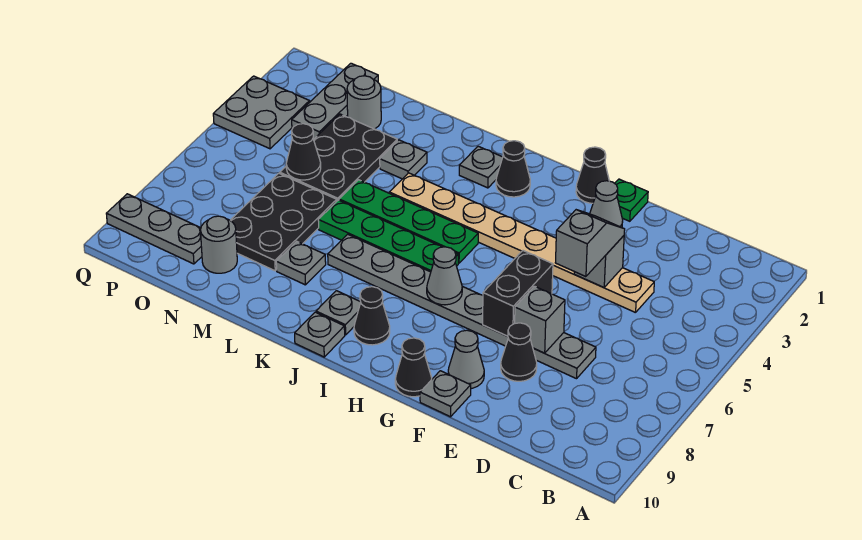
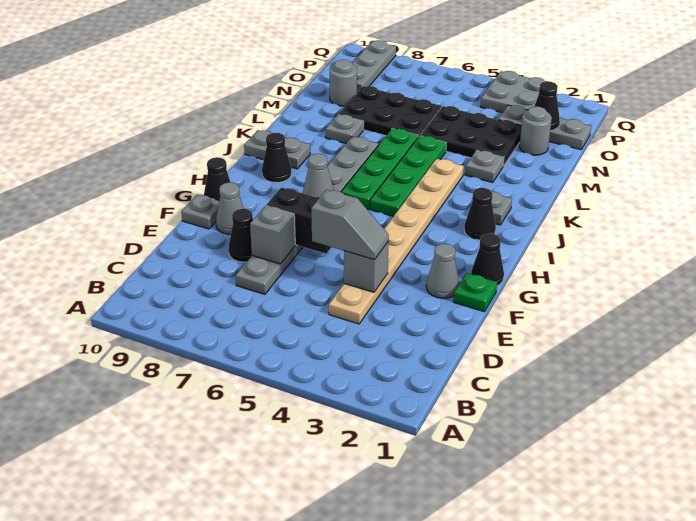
black 1x1 cone [286,124,321,180] -> black 1x1 cone moved to [534,81,560,129]

